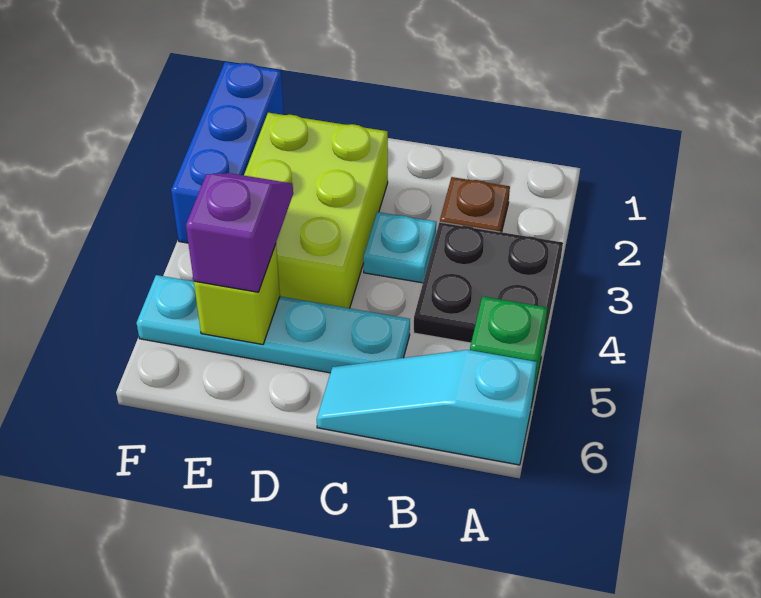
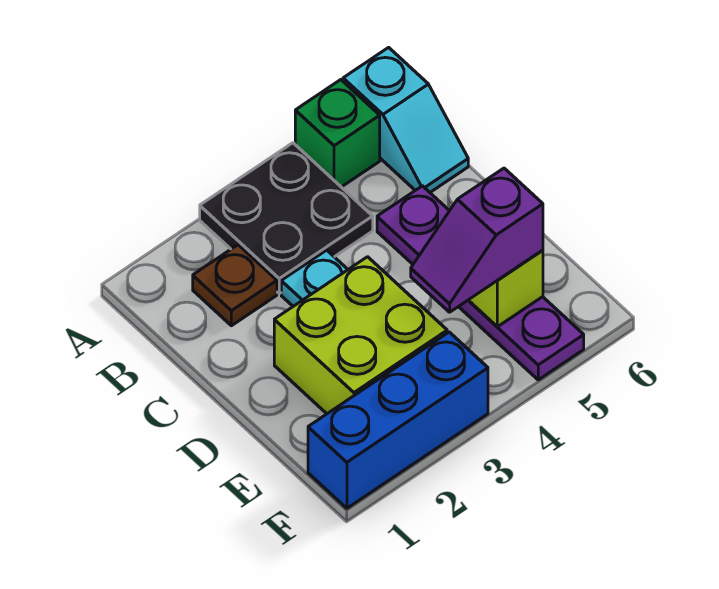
cyan 1x3 slope [317,350,537,465] -> cyan 1x2 slope [343,47,468,192]
cyan 1x4 plate [137,275,410,373] -> purple 1x4 plate [377,186,584,380]
lime 2x3 brick [244,113,388,308] -> lime 2x2 brick [274,257,447,414]

